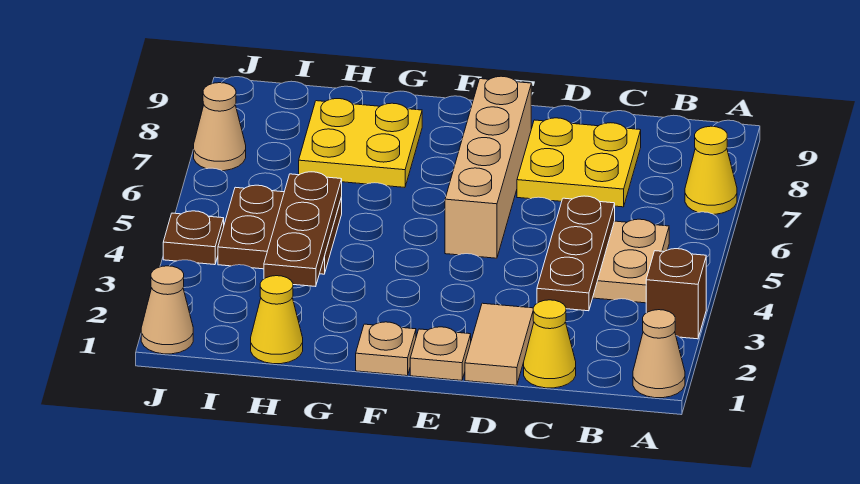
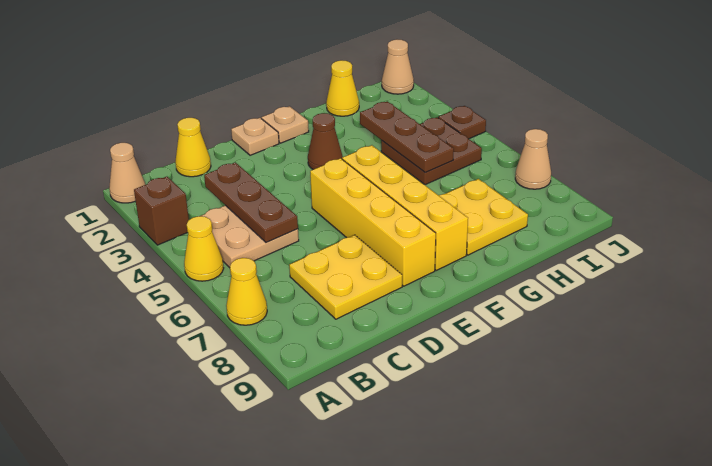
none -> yellow 1x1 cone [184,216,224,281]
tan 1x2 tile [465,303,534,385] -> none
tan 1x4 brick [445,76,531,258] -> yellow 1x4 brick [310,158,436,286]
none -> brown 1x1 cone [308,113,343,170]
none -> yellow 1x4 brick [342,145,468,270]

